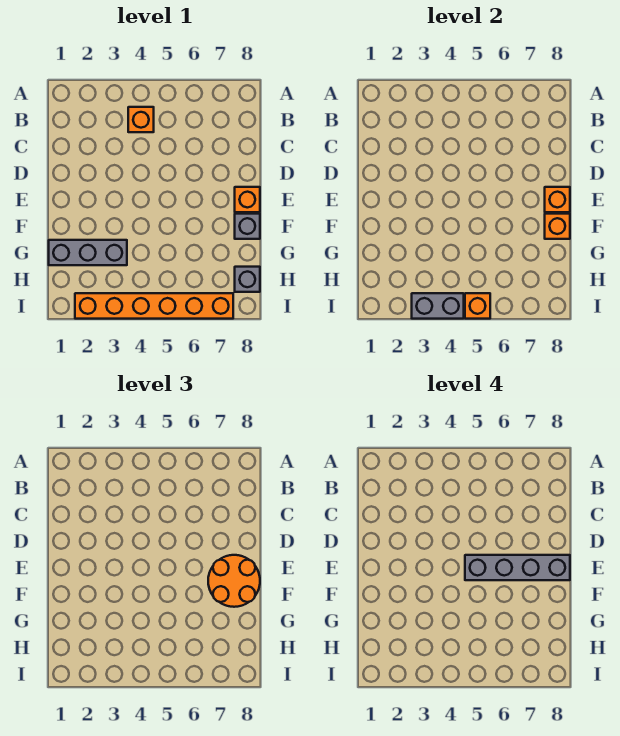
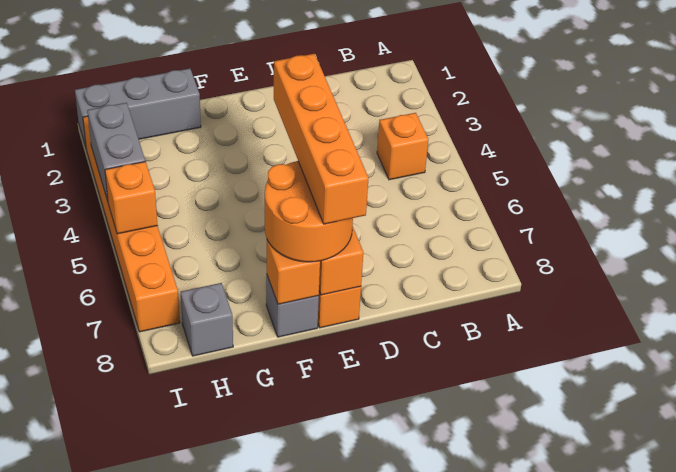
grey 1x4 brick [465,555,570,580] -> orange 1x4 brick [274,54,369,224]
grey 1x3 brick [49,240,127,265] -> grey 1x3 brick turned to [75,69,201,147]

